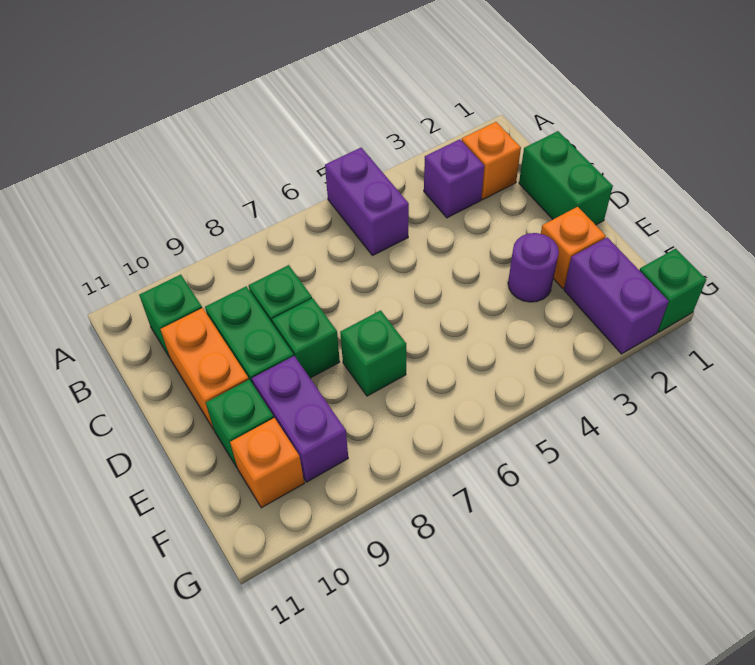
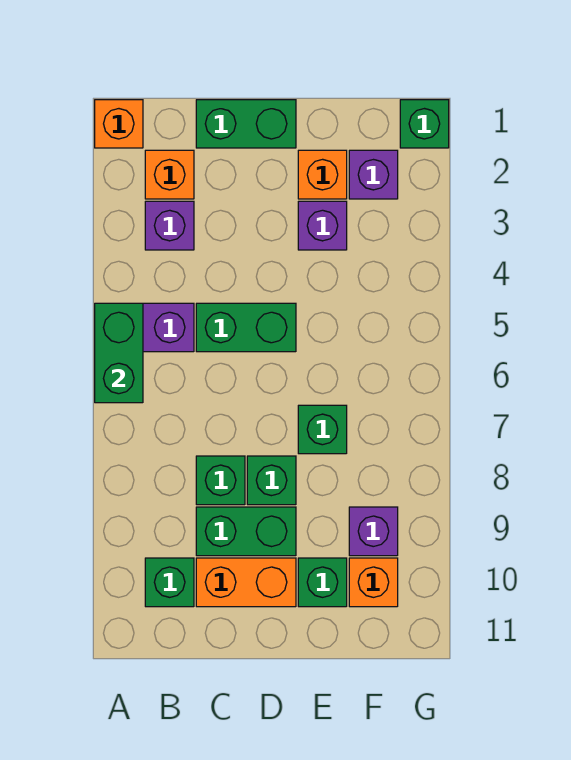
none -> orange 1x1 brick [95,100,143,148]
none -> green 1x2 brick [95,303,143,403]
none -> green 1x2 brick [196,303,296,352]
purple 1x1 round brick [508,233,559,302] -> purple 1x1 brick [298,201,347,250]
purple 1x2 brick [252,356,348,482] -> purple 1x1 brick [349,507,398,556]
purple 1x2 brick [564,237,669,354] -> purple 1x1 brick [349,150,398,199]

